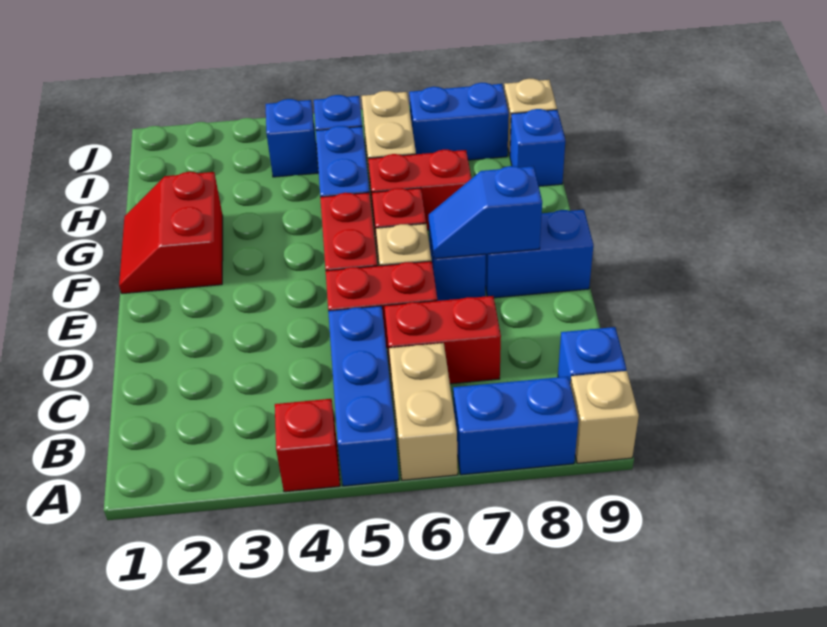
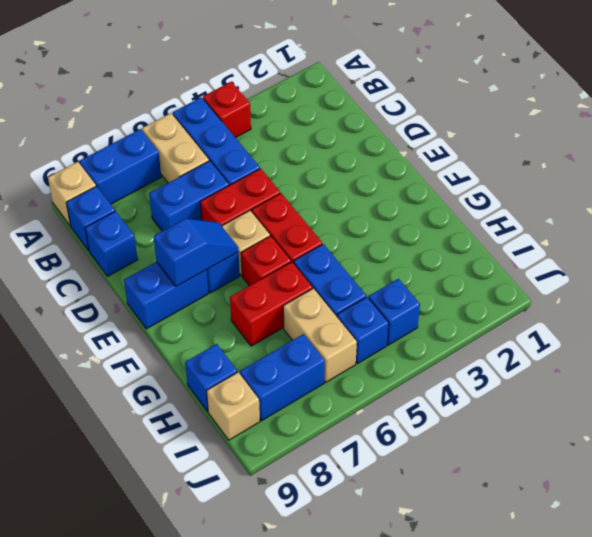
red 1x2 brick [385,296,501,386] -> blue 1x2 brick [149,161,229,231]
none -> blue 1x1 brick [85,211,138,276]
red 2x2 slope [119,172,223,294] -> none

